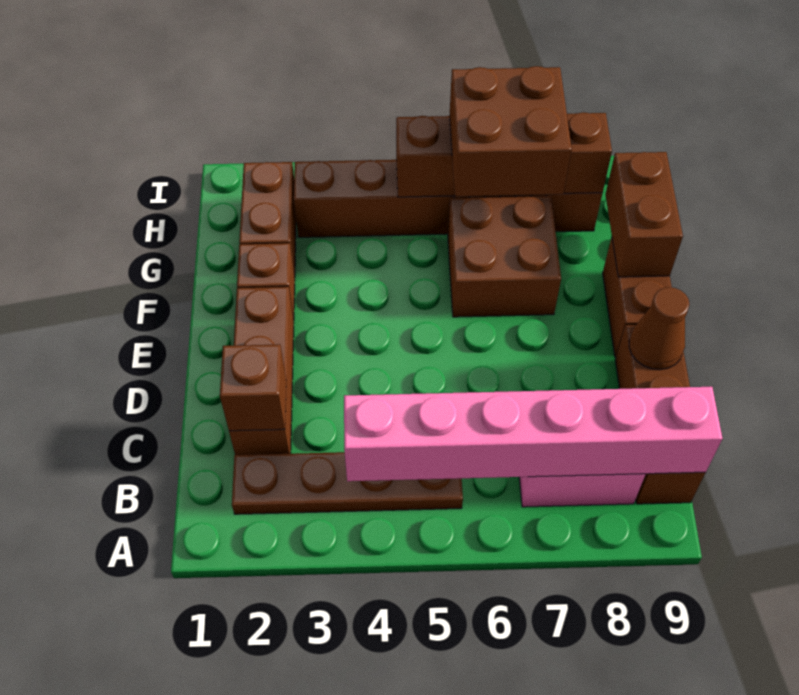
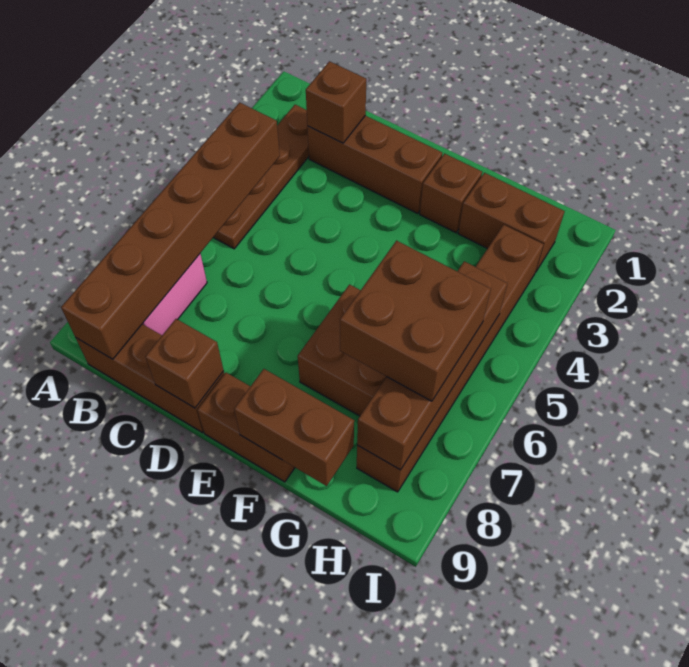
pink 1x6 brick [344,387,723,481] -> brown 1x6 brick [61,103,280,359]
brown 1x1 cone [629,287,689,370] -> brown 1x1 brick [145,319,224,408]

